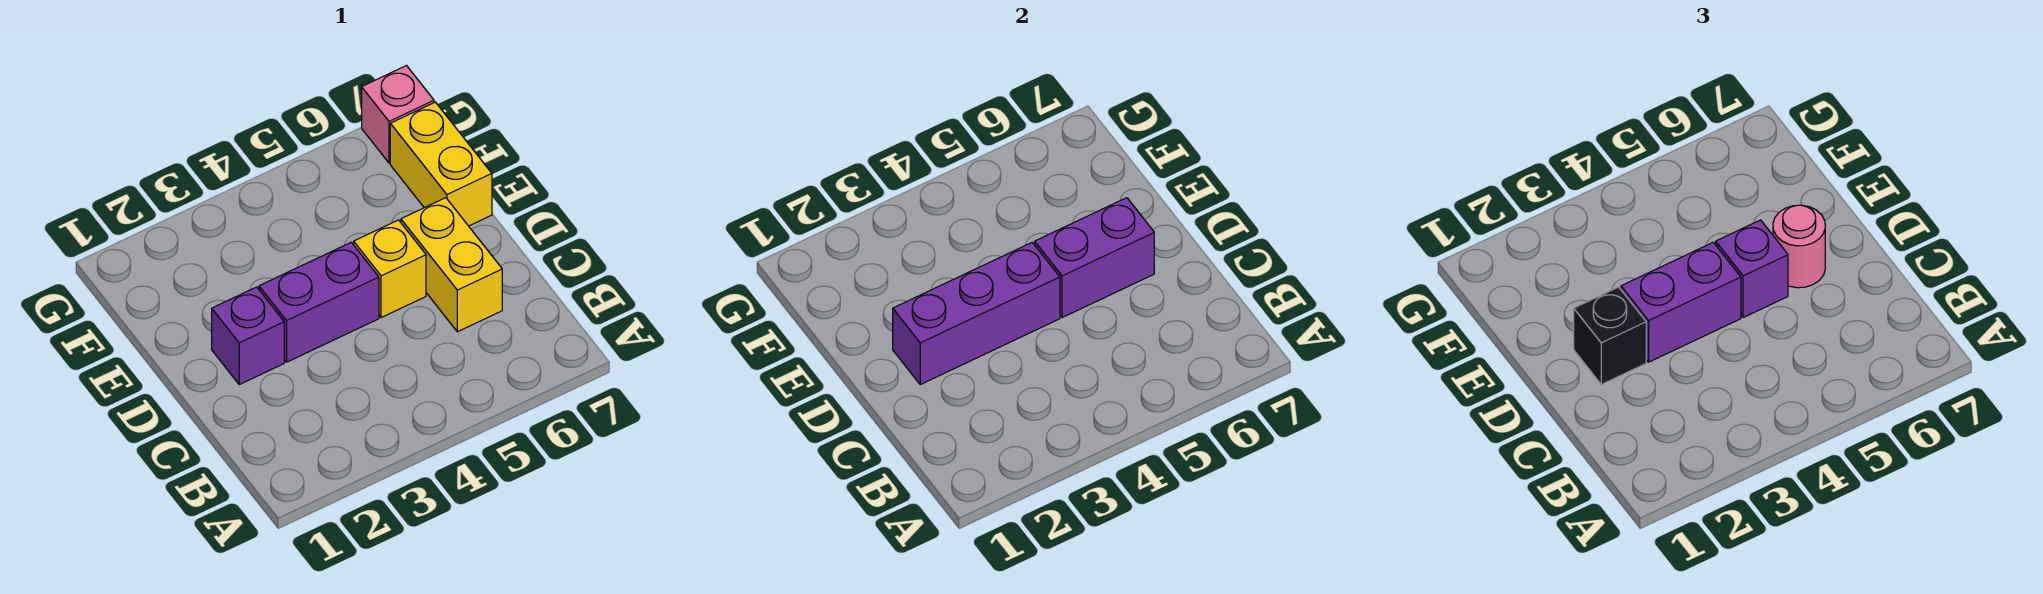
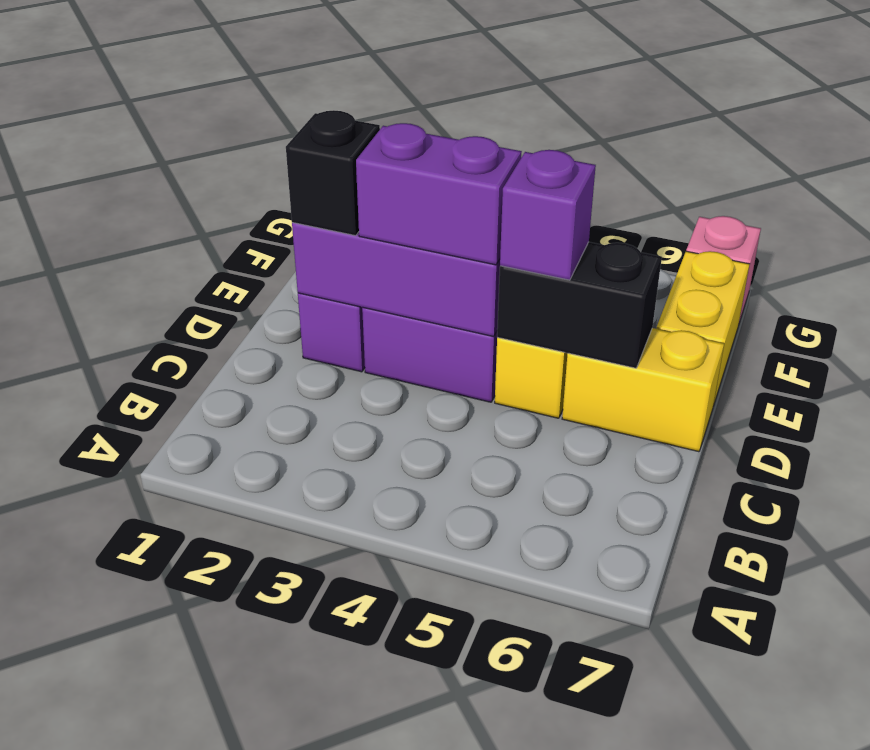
yellow 1x2 brick [401,198,502,332] -> yellow 1x2 brick turned to [562,328,724,452]
purple 1x2 brick [1035,198,1154,318] -> black 1x2 brick [497,242,662,368]
pink 1x1 round brick [1773,205,1825,288] -> none

